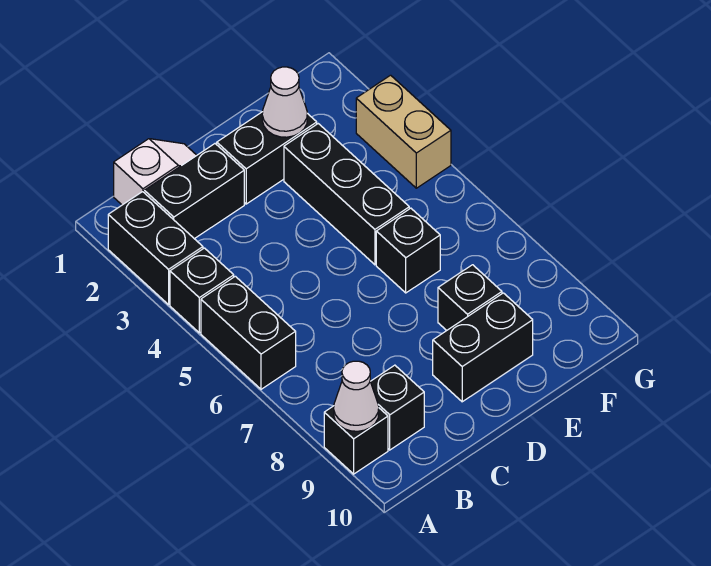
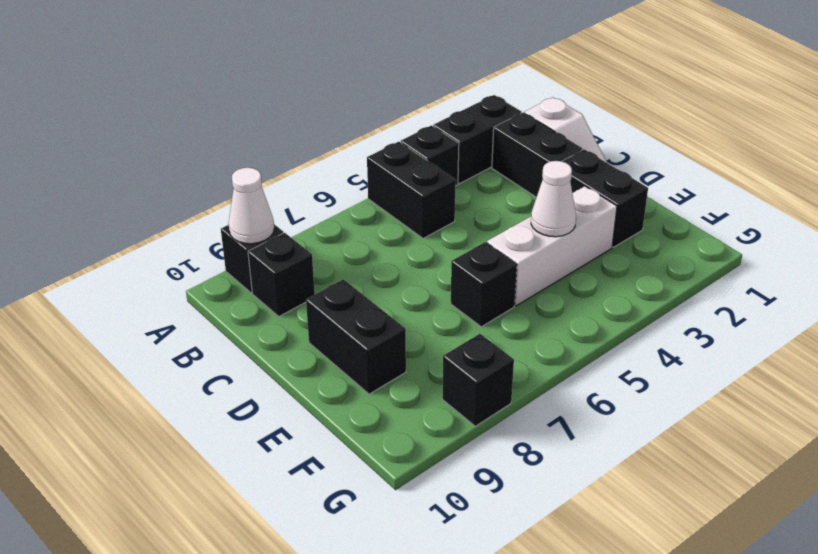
black 1x2 brick [201,276,296,389] -> black 1x2 brick turned to [367,142,456,239]
white 1x1 cone [262,67,307,137] -> white 1x1 cone moved to [531,161,576,237]
black 1x3 brick [284,124,409,265] -> white 1x3 brick [487,186,617,306]
black 1x1 brick [438,265,502,330] -> black 1x1 brick moved to [442,334,514,426]
tan 1x2 brick [356,75,451,188] -> none

